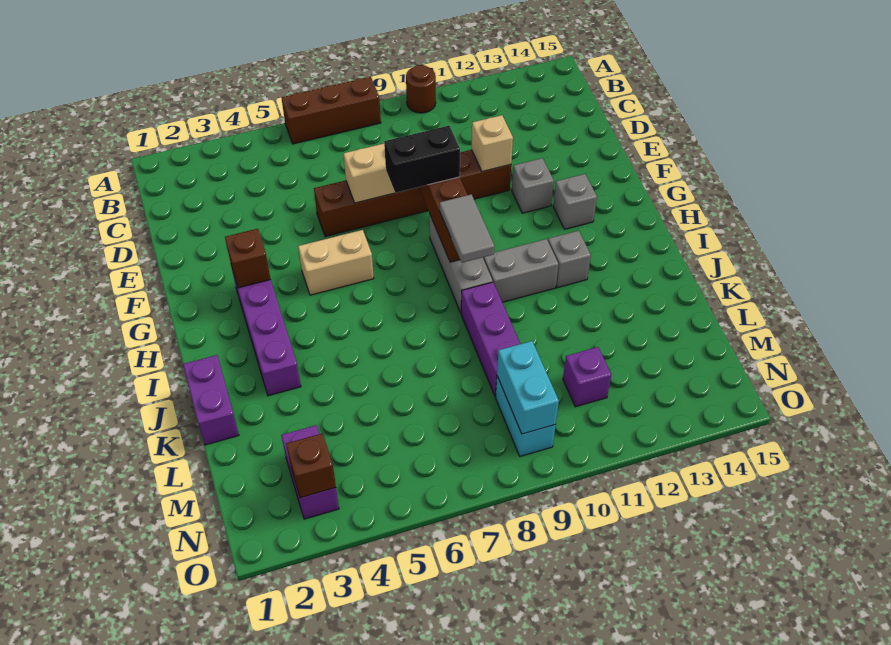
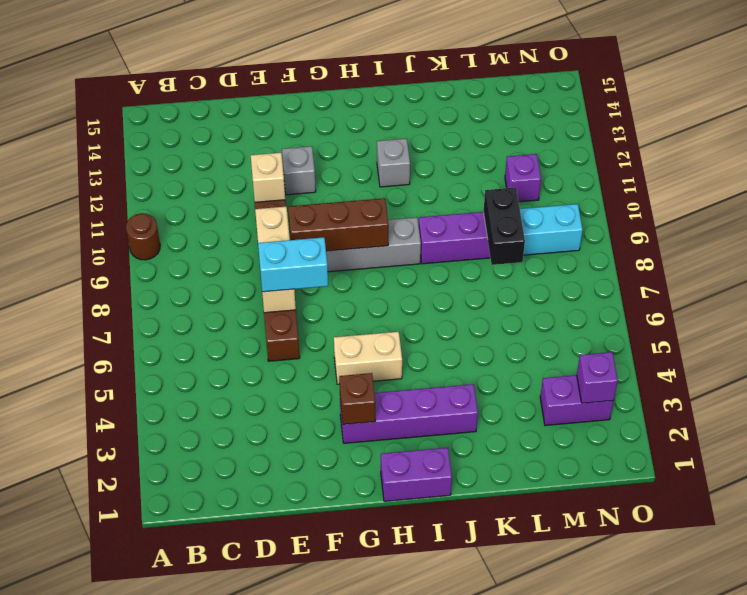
brown 1x3 brick [282,77,381,144] -> none
black 1x2 brick [384,126,460,193] -> black 1x2 brick moved to [483,187,525,265]
tan 1x2 brick [298,230,374,295] -> tan 1x2 brick turned to [334,332,402,384]
grey 1x1 brick [553,174,597,229] -> none
grey 1x2 tile [440,194,495,263] -> none
grey 1x2 brick [483,239,558,302] -> none
purple 1x2 brick [183,355,239,445] -> purple 1x2 brick moved to [381,448,452,501]
cyan 1x2 brick [497,341,559,434] -> cyan 1x2 brick moved to [258,237,328,292]
brown 1x1 brick [286,433,336,498] -> purple 1x1 brick [577,352,618,403]

